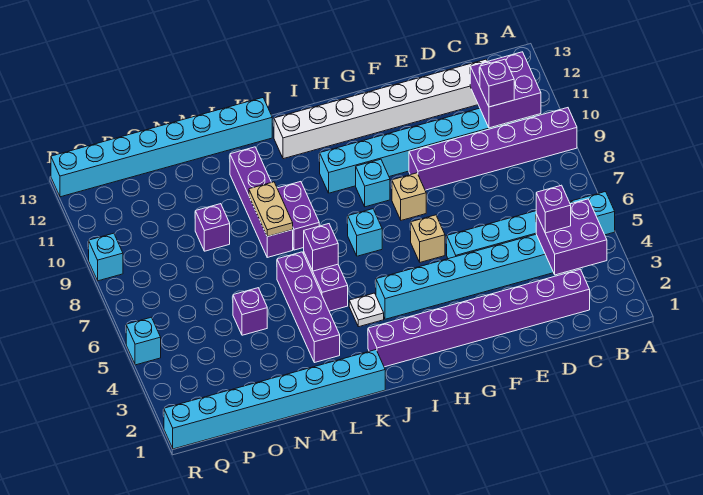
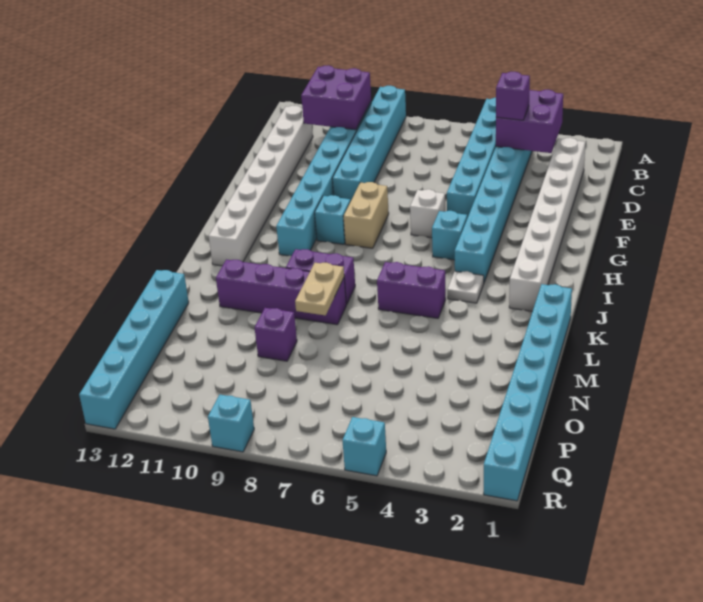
purple 1x6 brick [409,108,577,190] -> cyan 1x6 brick [332,86,406,201]
purple 1x8 brick [368,269,590,367] -> white 1x8 brick [509,138,585,311]
purple 1x1 brick [480,59,514,107] -> none
tan 1x1 brick [411,215,445,262] -> white 1x1 brick [410,189,445,238]
tan 1x1 brick [392,173,426,220] -> tan 1x2 brick [343,182,389,248]
cyan 1x1 brick [347,209,382,256] -> cyan 1x1 brick moved to [432,211,467,260]
purple 1x1 brick [304,224,338,271] -> none
cyan 1x8 brick [51,98,272,197] -> cyan 1x6 brick [79,270,189,429]
purple 1x4 brick [277,252,340,363] -> none
tan 1x2 plate [249,182,293,237] -> tan 1x2 plate turned to [295,263,344,315]
purple 1x1 brick [233,288,267,335] -> none

